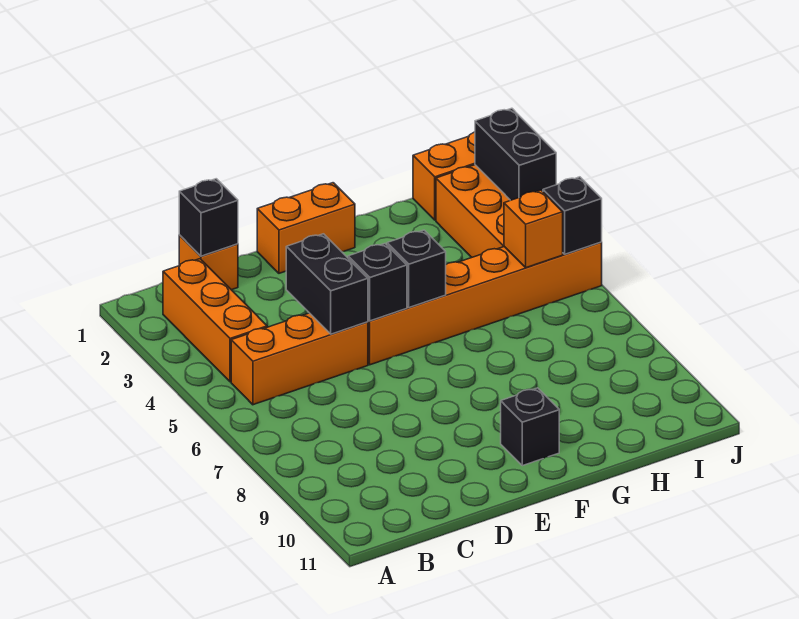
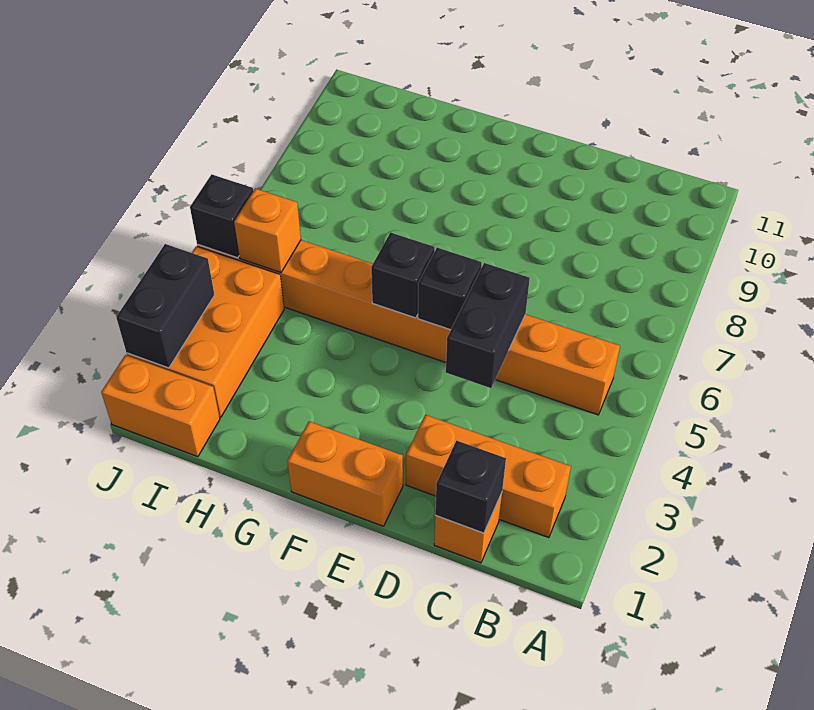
orange 1x3 brick [163,259,267,382] -> orange 1x3 brick turned to [406,415,571,538]
black 1x1 brick [501,388,559,466] -> none

